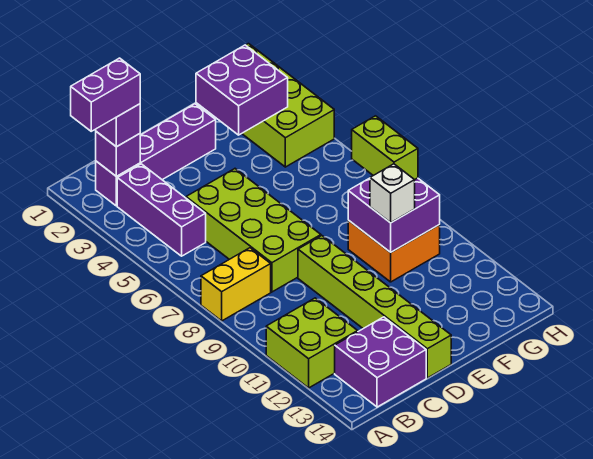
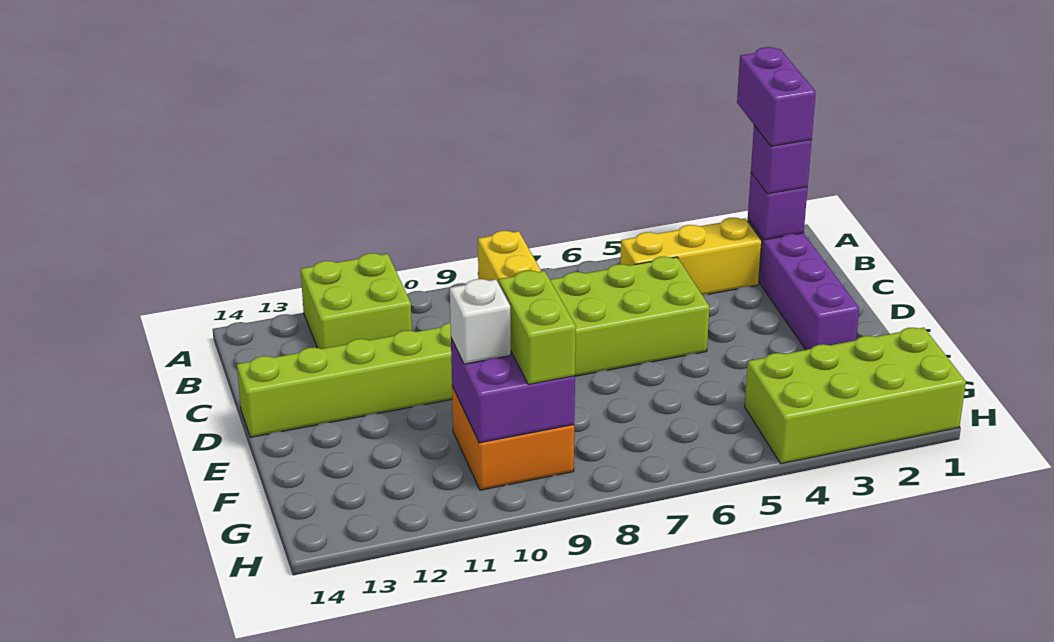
purple 1x3 brick [117,164,206,256] -> yellow 1x3 brick [620,218,762,294]
purple 2x2 brick [335,317,426,407] -> none
purple 2x2 brick [196,45,288,135] -> none
lime 1x2 brick [352,116,418,180] -> lime 1x2 brick turned to [499,270,576,384]

